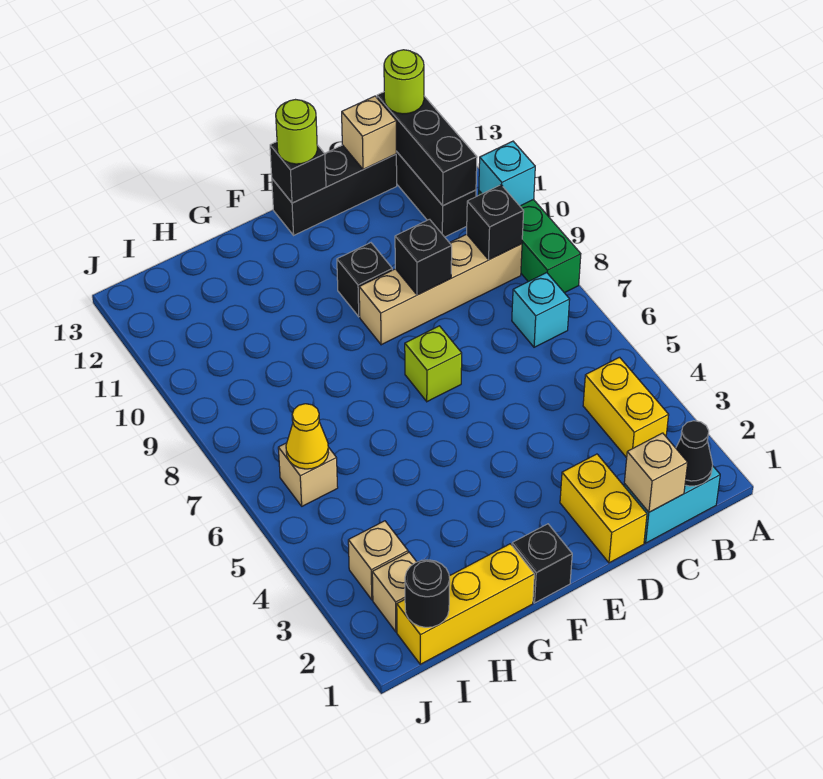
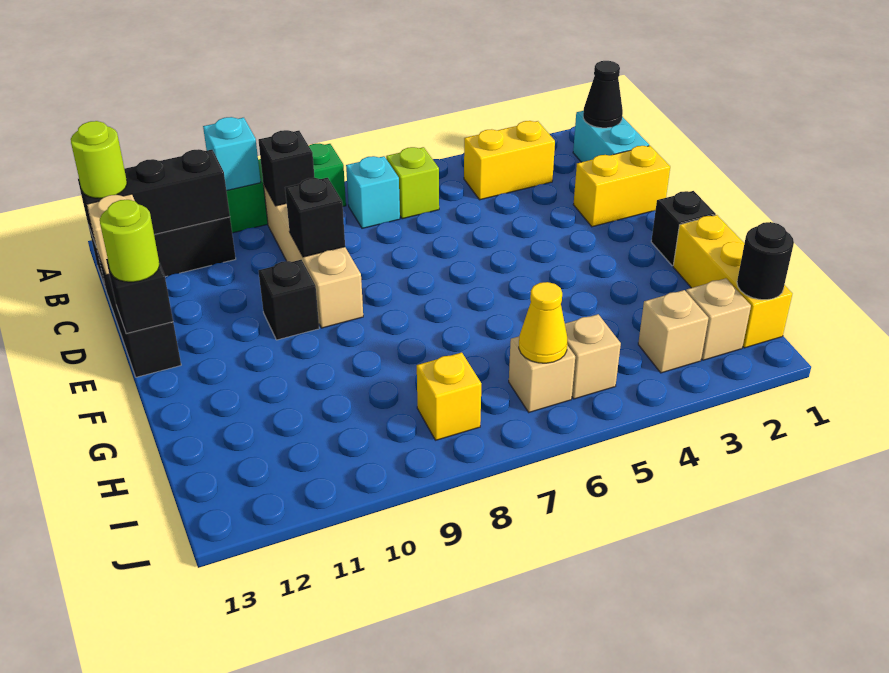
tan 1x1 brick [624,433,688,512] -> tan 1x1 brick moved to [565,314,621,399]
lime 1x1 brick [405,326,462,402] -> lime 1x1 brick moved to [386,147,439,219]
none -> yellow 1x1 brick [417,352,481,440]

